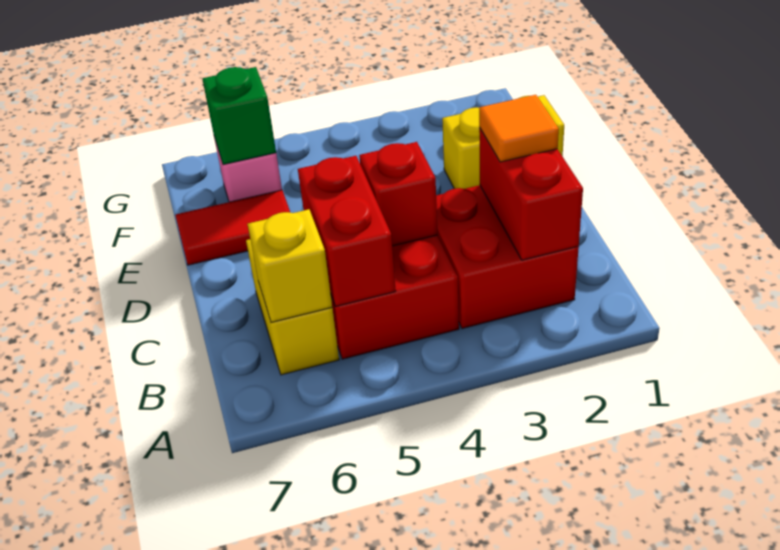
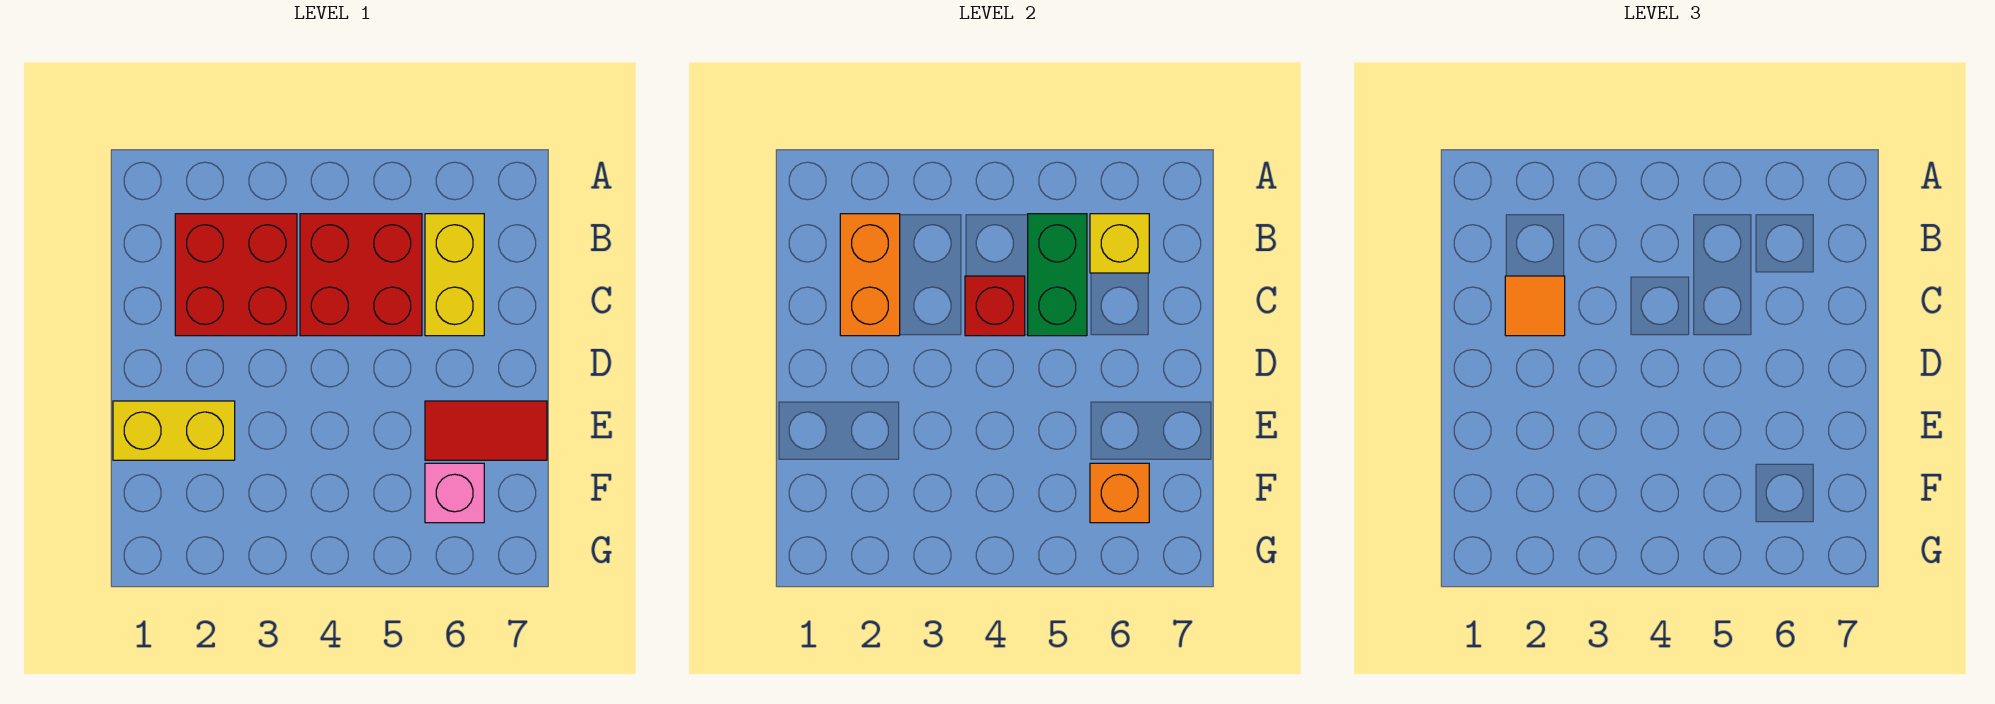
red 1x2 brick [479,128,583,260] -> orange 1x2 brick [840,214,900,336]
red 1x2 brick [298,156,396,306] -> green 1x2 brick [1028,214,1087,336]
green 1x1 brick [202,67,276,165] -> orange 1x1 brick [1090,463,1149,523]

